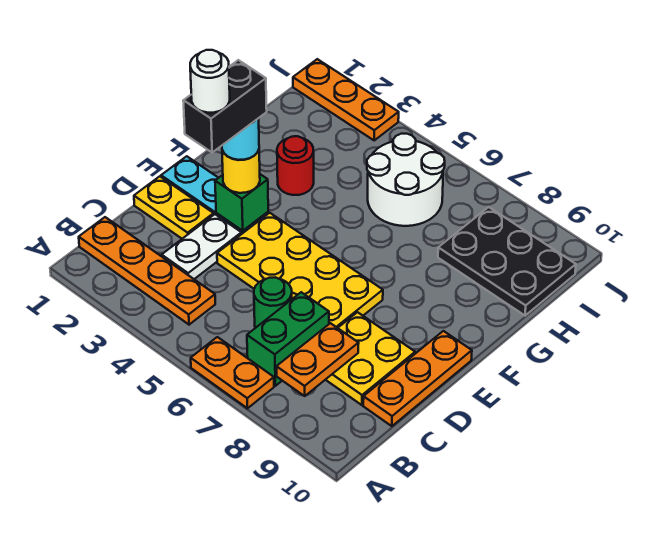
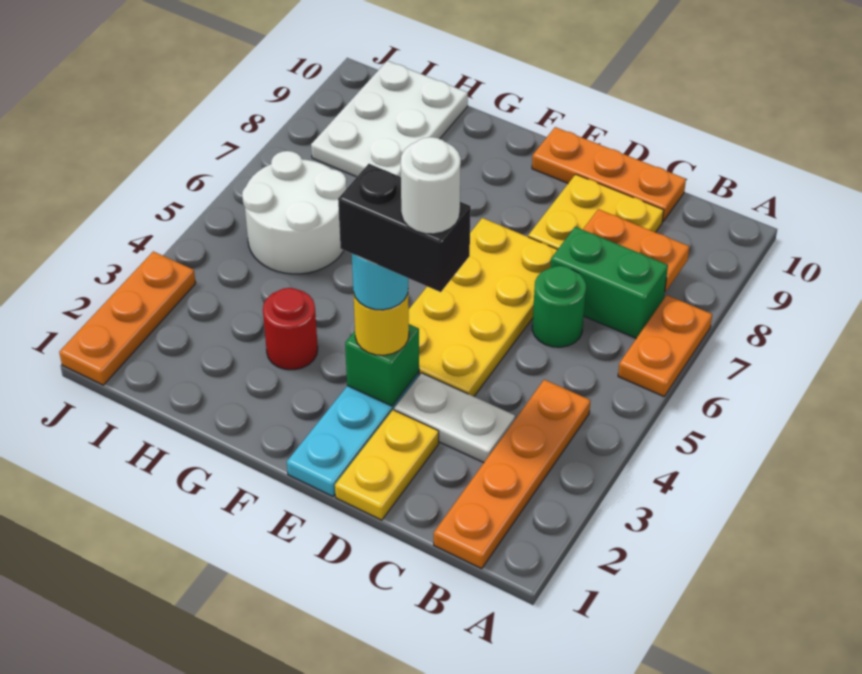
black 2x3 plate [438,207,576,316] -> white 2x3 plate [311,61,468,177]

